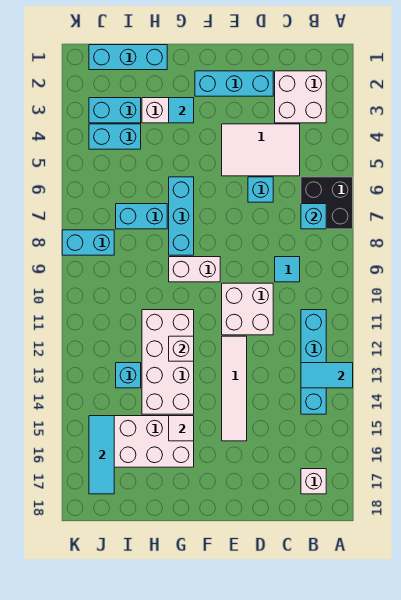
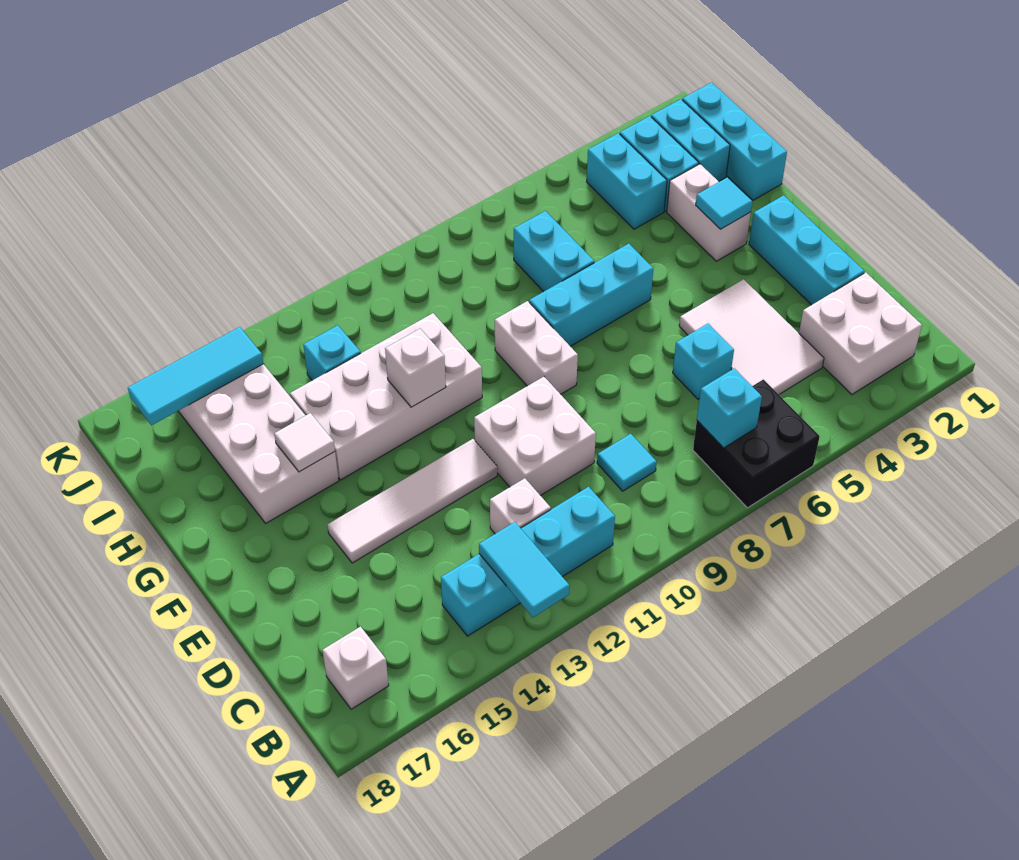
none -> white 1x1 brick [490,478,551,534]
cyan 1x2 brick [62,230,114,255] -> cyan 1x2 brick moved to [651,99,730,181]

